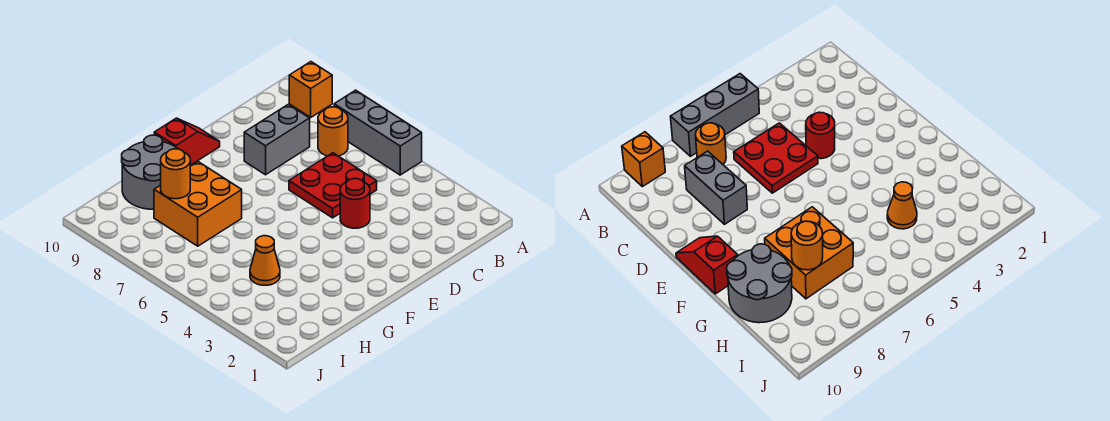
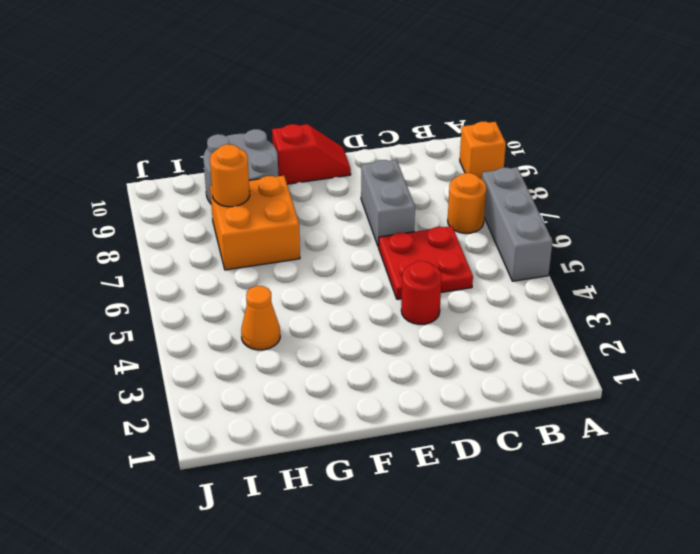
grey 1x2 brick [244,105,310,175] -> grey 1x2 brick turned to [361,160,415,247]

